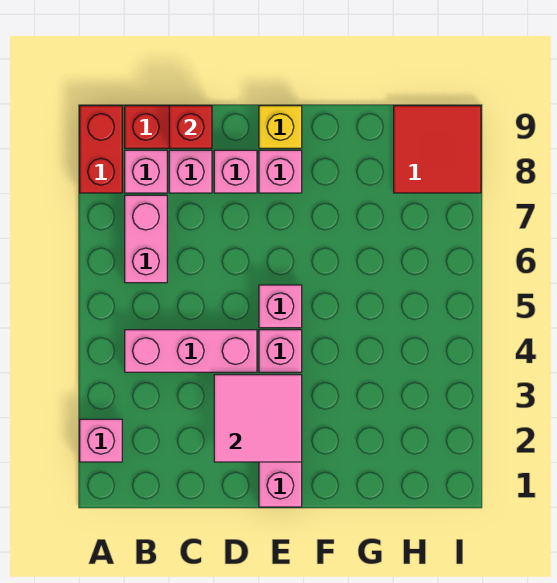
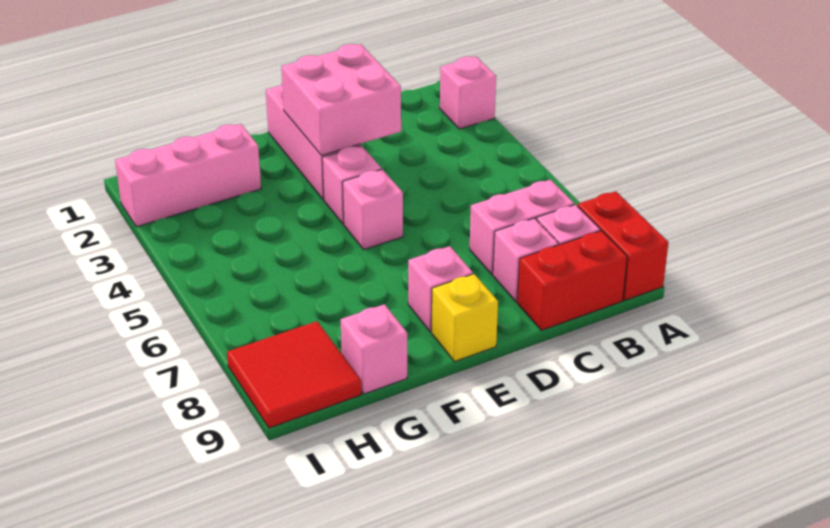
pink 1x3 brick [125,330,257,372] -> pink 1x3 brick moved to [115,124,261,227]
pink 1x2 brick [125,195,167,283] -> pink 1x2 brick turned to [470,180,574,275]
red 1x1 brick [169,106,212,148] -> none
pink 2x2 tile [214,375,302,462] -> pink 2x2 brick [281,44,401,155]
pink 1x1 brick [214,150,257,193] -> pink 1x1 brick moved to [341,304,407,394]

